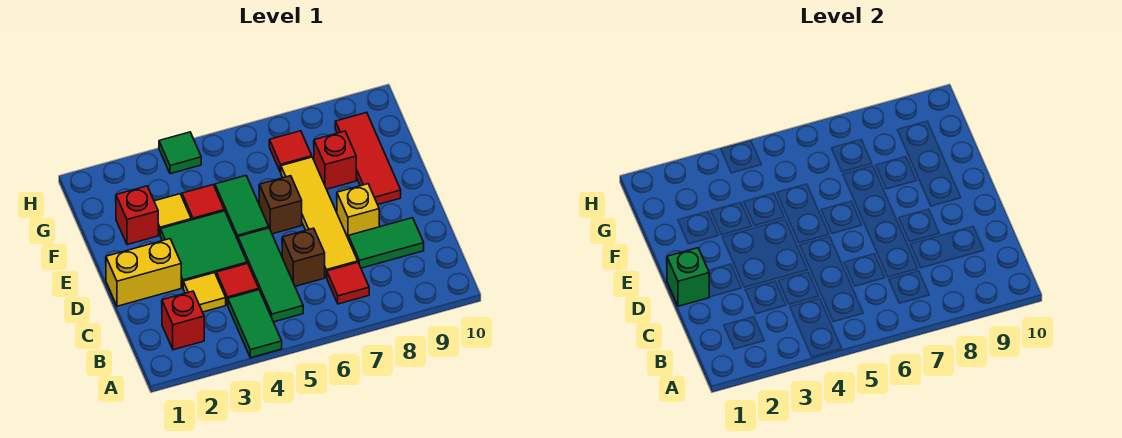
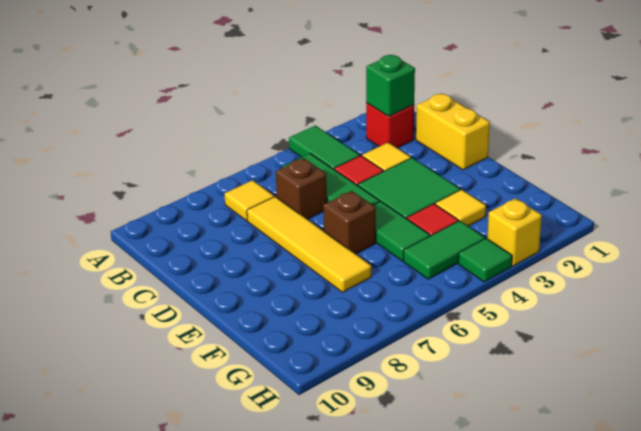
red 1x1 tile [327,262,369,304] -> yellow 1x1 tile [225,180,274,221]
green 1x2 tile [348,218,424,268] -> green 1x2 tile moved to [403,221,485,279]
yellow 1x2 brick [106,239,181,306] -> yellow 1x2 brick turned to [416,93,490,170]
green 1x1 brick [667,248,709,306] -> green 1x1 brick moved to [366,55,415,117]
yellow 1x1 brick [337,184,379,237] -> yellow 1x1 brick moved to [487,198,542,266]
red 1x3 tile [335,113,401,205] -> none
red 1x1 brick [116,186,158,245] -> none
red 1x1 brick [314,131,356,189] -> none
red 1x1 tile [269,131,312,172] -> none

